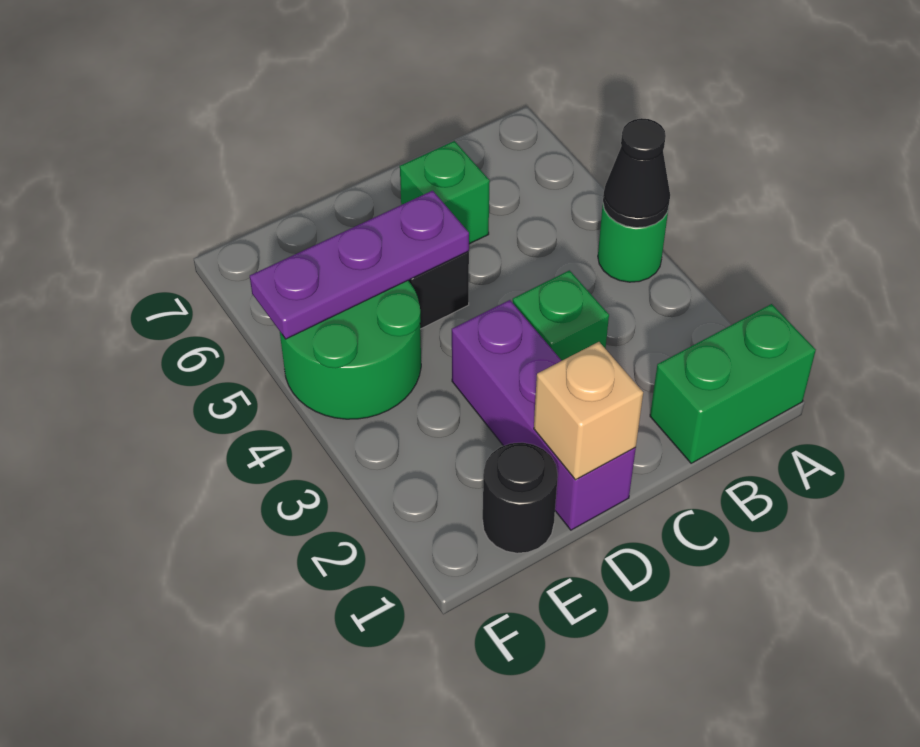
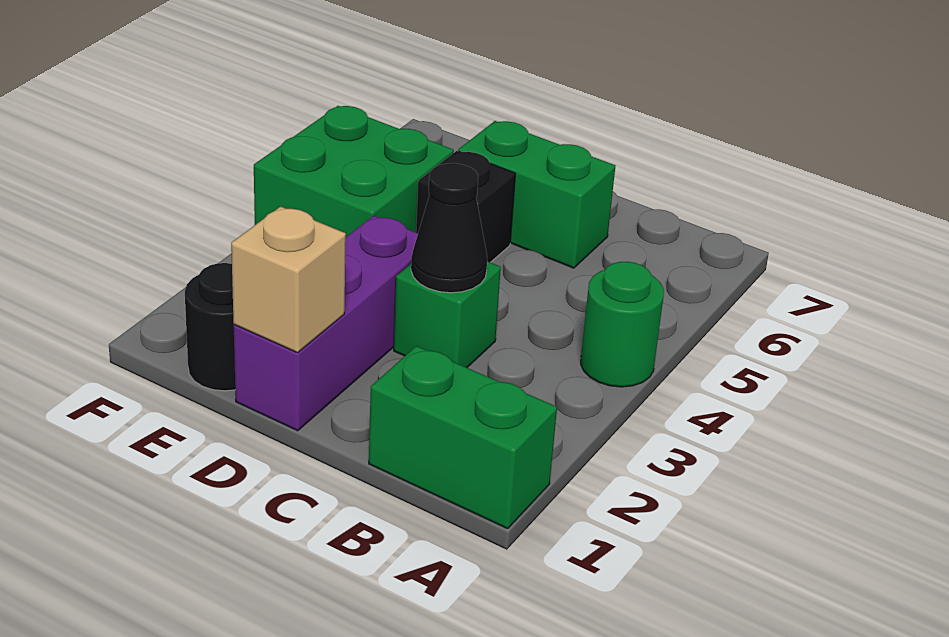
black 1x1 cone [603,118,670,228] -> black 1x1 cone moved to [411,163,487,293]
green 1x1 brick [400,141,490,244] -> green 1x2 brick [458,121,615,268]
purple 1x3 plate [250,191,469,339] -> none
green 2x2 round brick [280,281,421,419] -> green 2x2 brick [254,106,454,237]

